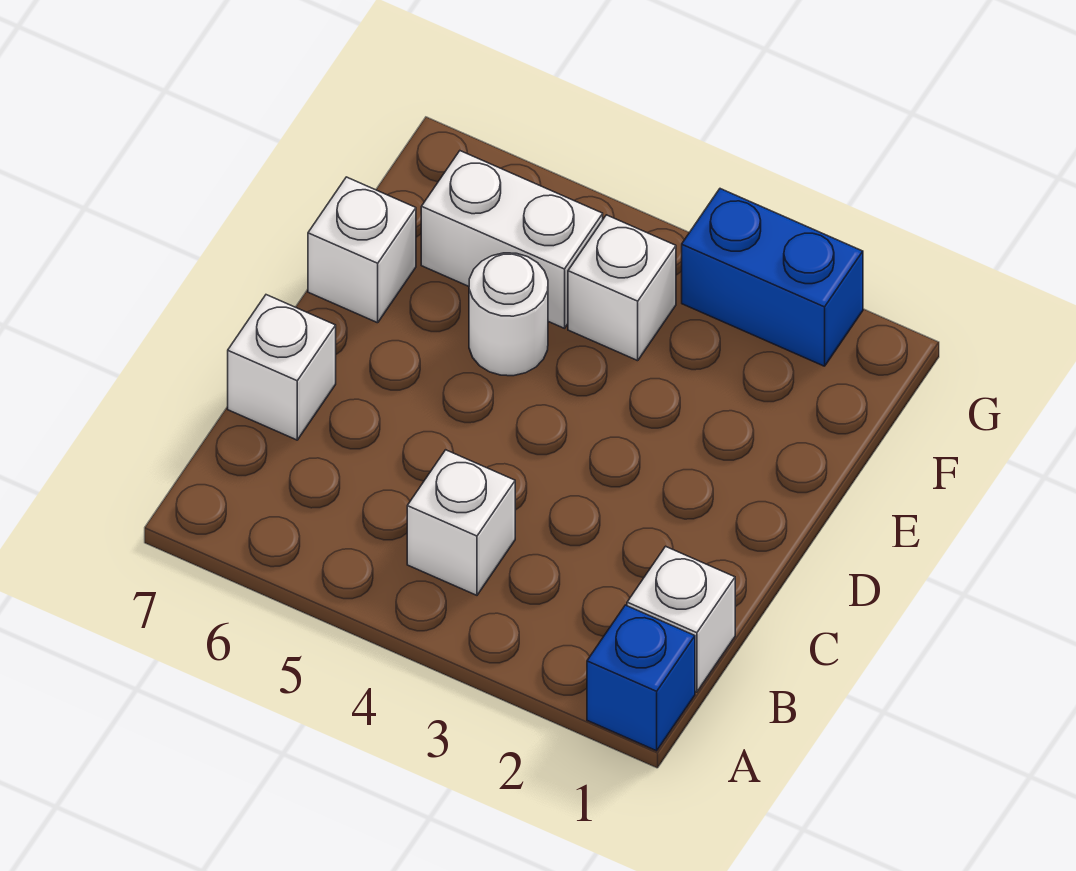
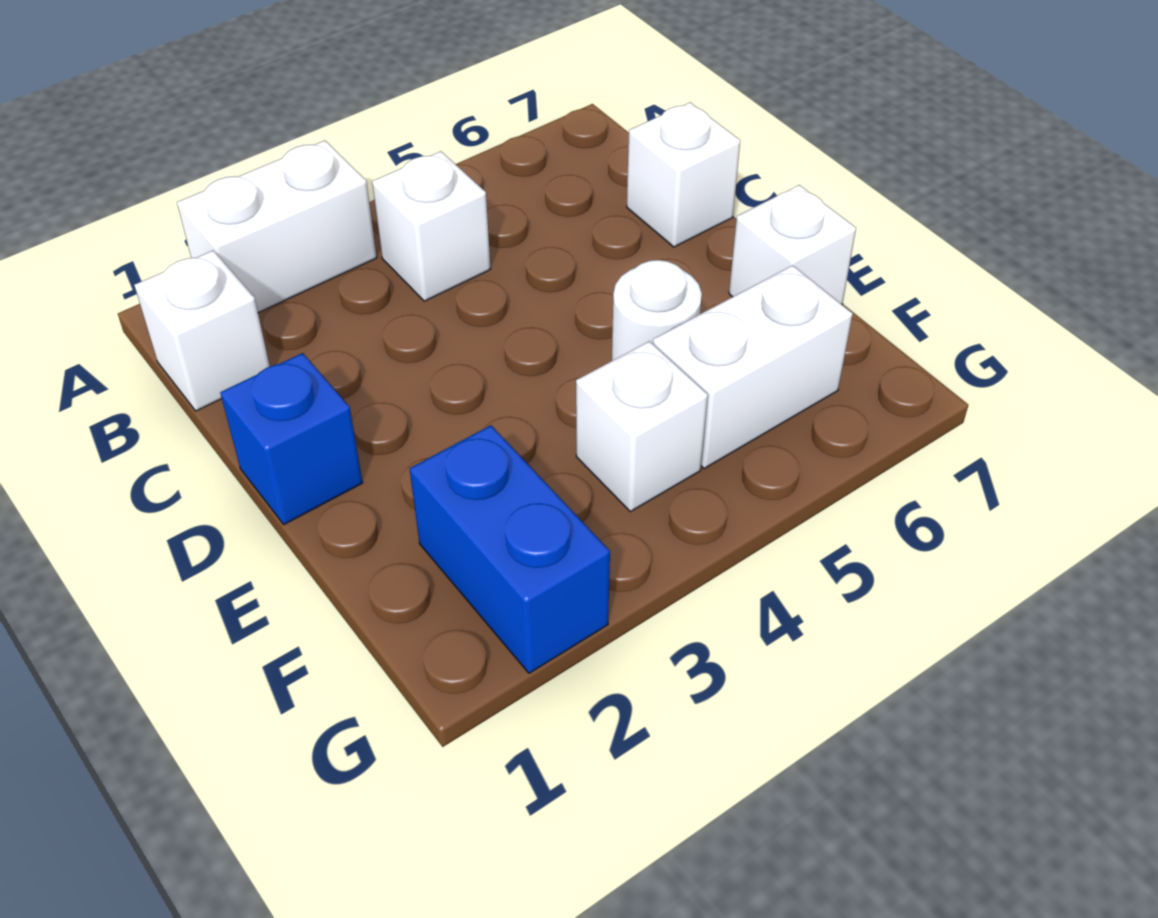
blue 1x1 brick [587,605,695,751] -> blue 1x1 brick moved to [220,353,363,524]
none -> white 1x2 brick [177,140,377,313]
blue 1x2 brick [682,189,863,366] -> blue 1x2 brick turned to [410,425,610,673]

